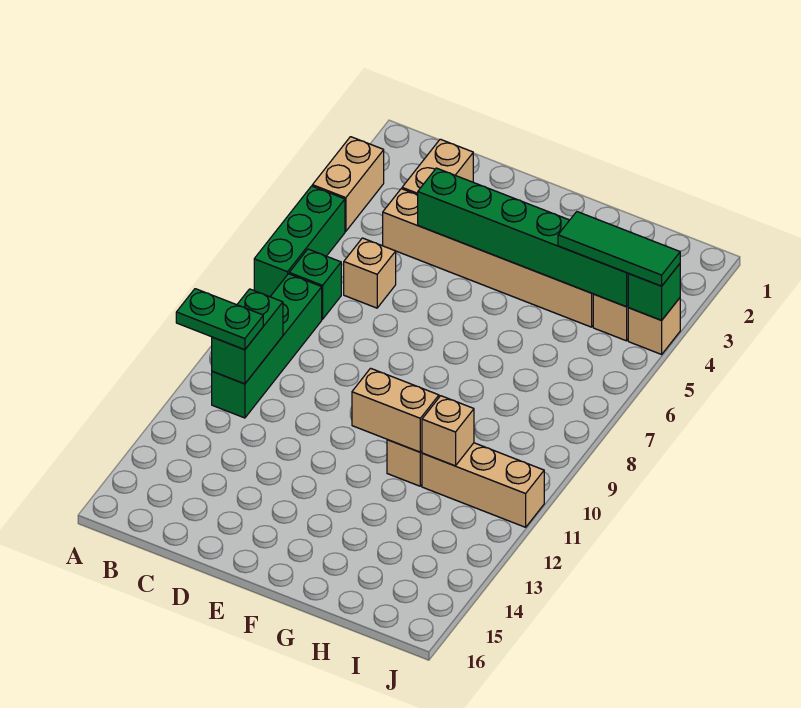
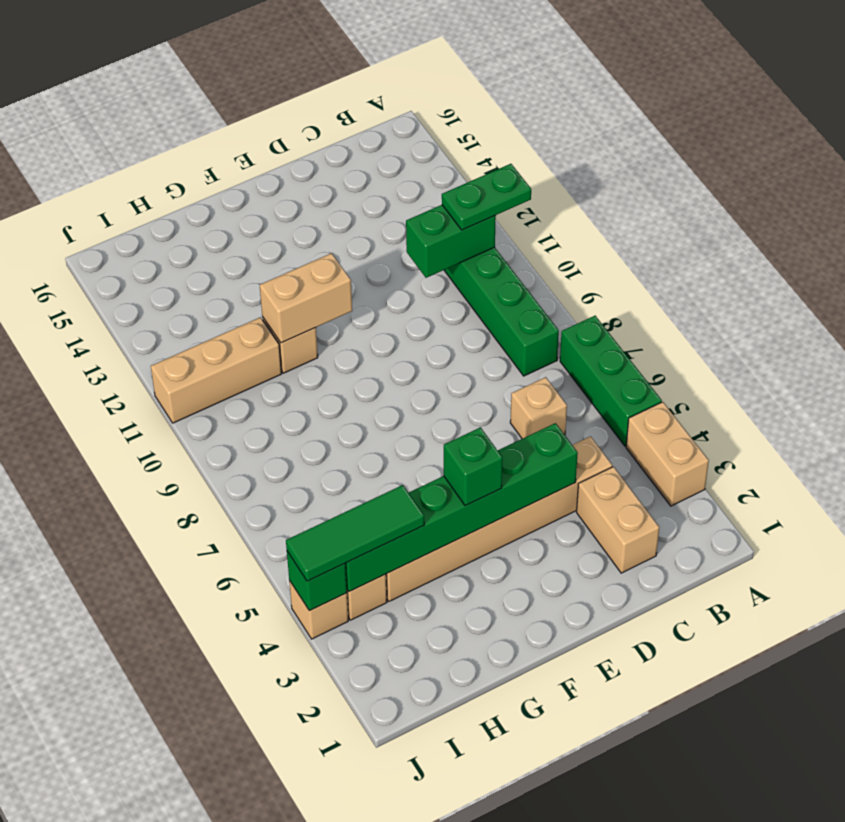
green 1x1 brick [289,249,341,319] -> green 1x1 brick moved to [444,427,503,506]
green 1x2 brick [212,289,283,384] -> green 1x2 brick turned to [406,205,496,278]
tan 1x1 brick [422,396,474,466] -> none

